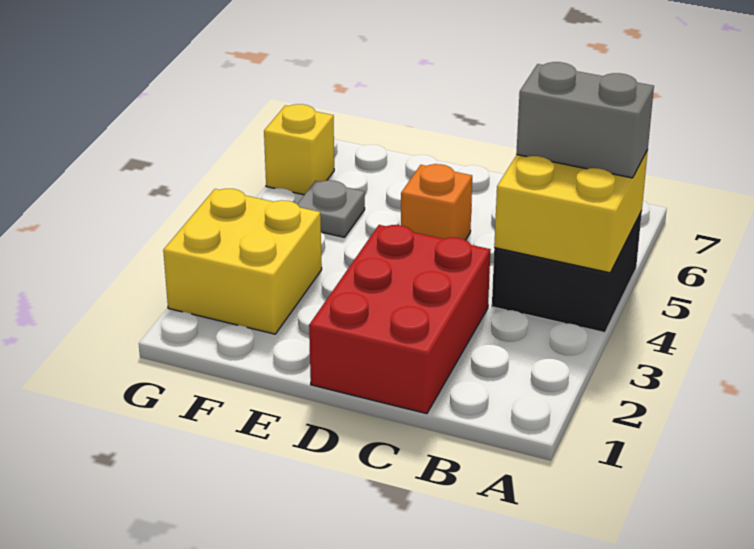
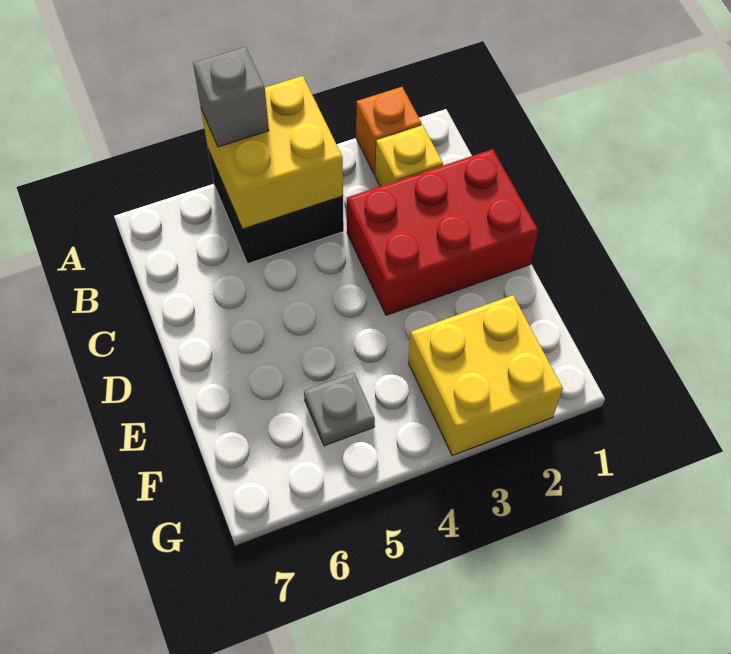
grey 1x2 brick [516,62,654,178] -> grey 1x1 brick [193,47,269,147]
orange 1x1 brick [401,164,472,240] -> orange 1x1 brick moved to [356,87,422,175]
yellow 1x1 brick [264,104,334,195] -> yellow 1x1 brick moved to [375,125,443,186]

